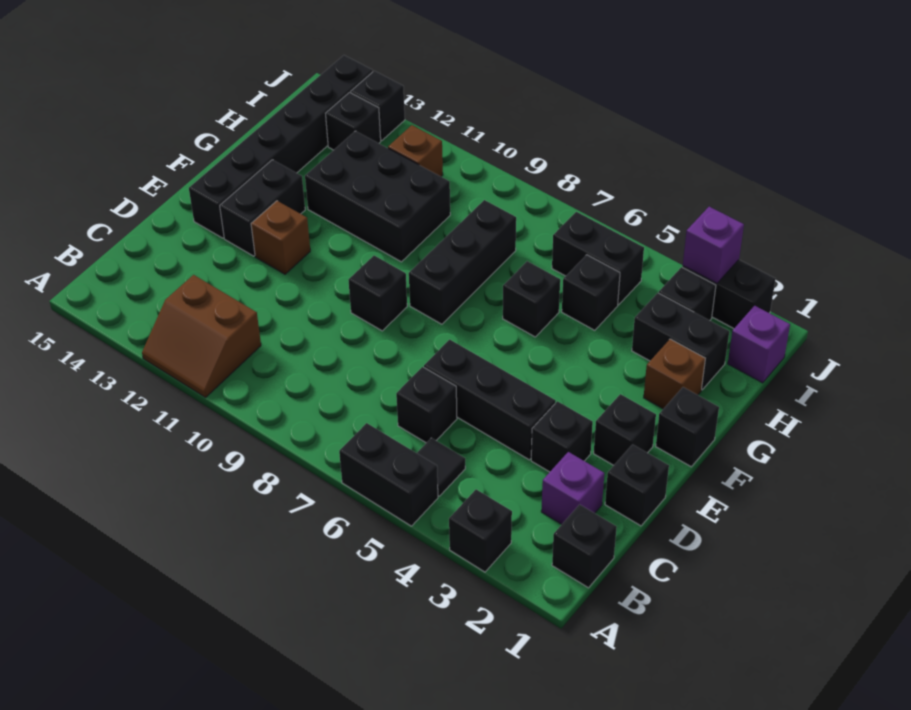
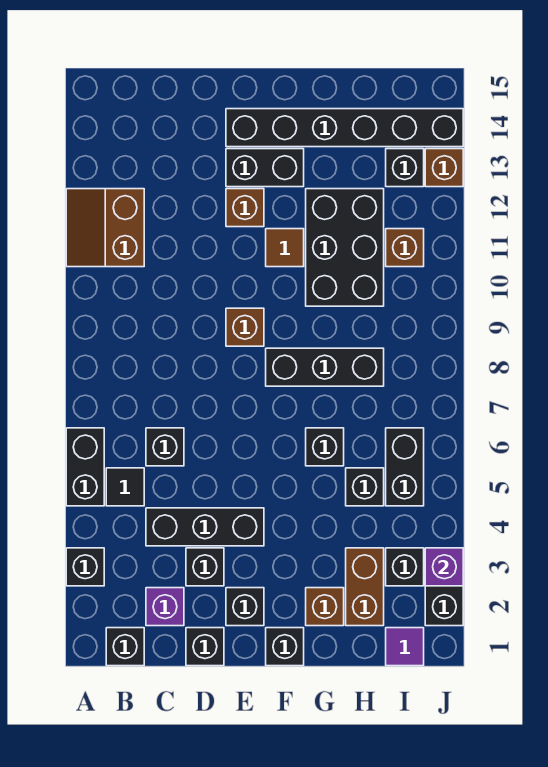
black 1x3 brick [424,340,556,460] -> black 1x3 brick turned to [146,508,264,546]
black 1x1 brick [349,256,407,331] -> brown 1x1 brick [226,308,264,346]
none -> brown 1x1 tile [266,229,304,267]
black 1x2 brick [632,293,729,390] -> brown 1x2 brick [346,548,384,626]
purple 1x1 brick [728,306,790,383] -> purple 1x1 tile [386,628,424,666]
black 1x1 brick [351,71,405,141] -> brown 1x1 brick [425,149,463,187]

